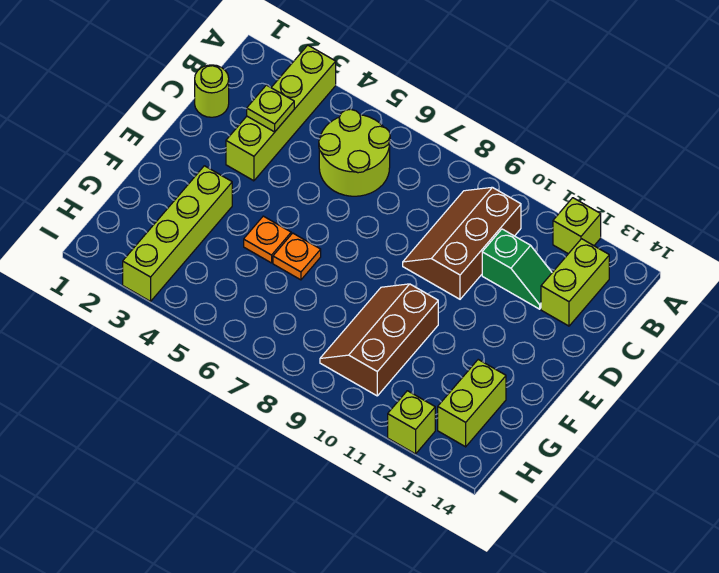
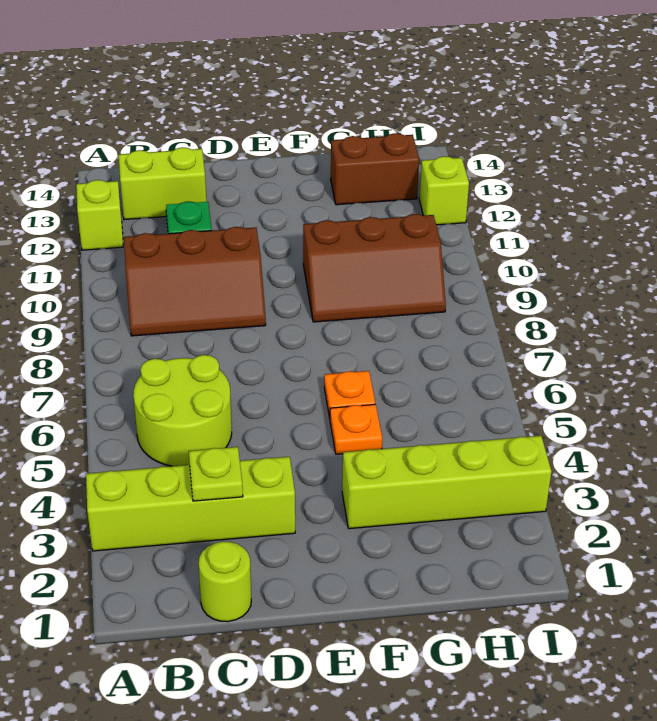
lime 1x2 brick [438,360,506,447] -> brown 1x2 brick [331,133,419,205]

